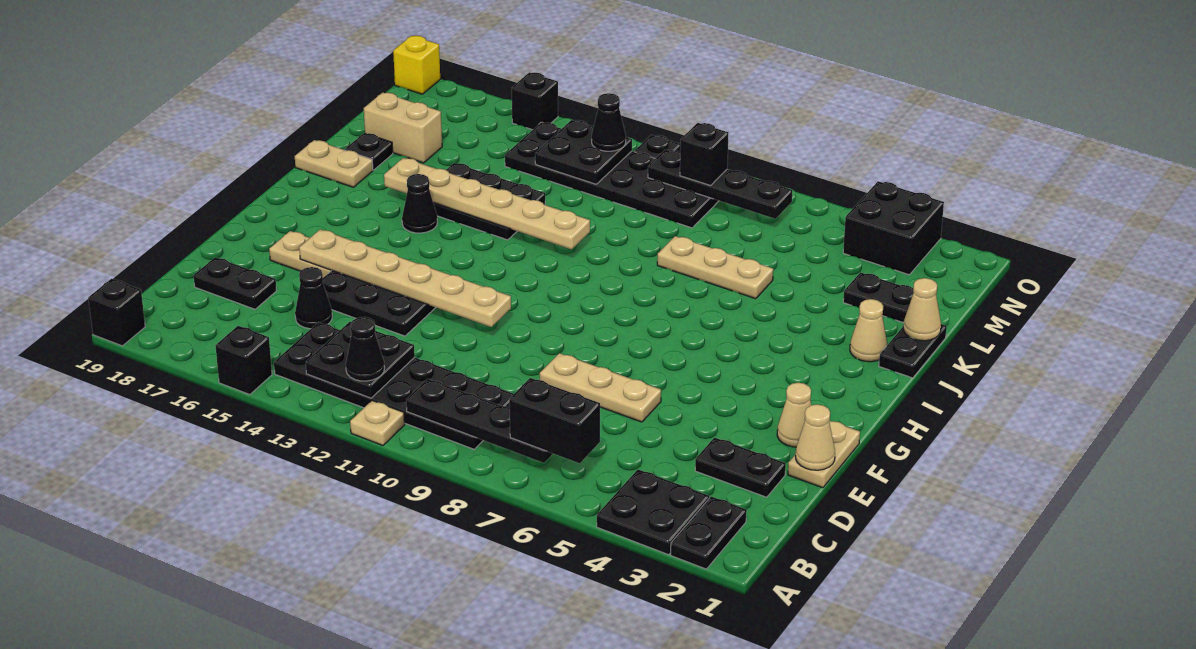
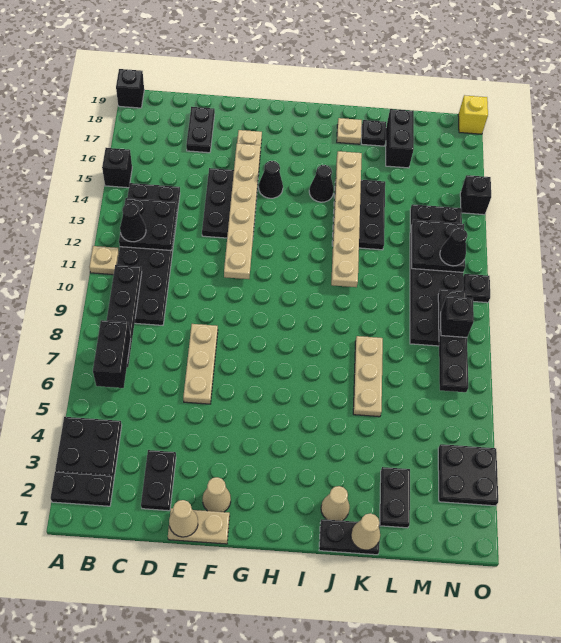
black 1x1 cone [295,267,332,329] -> black 1x1 cone moved to [259,161,283,198]
tan 1x2 plate [295,140,373,187] -> tan 1x1 plate [337,118,362,144]
tan 1x2 brick [364,92,442,163] -> black 1x2 brick [386,109,414,168]
black 2x2 brick [843,181,944,275] -> black 2x2 plate [438,444,498,506]

